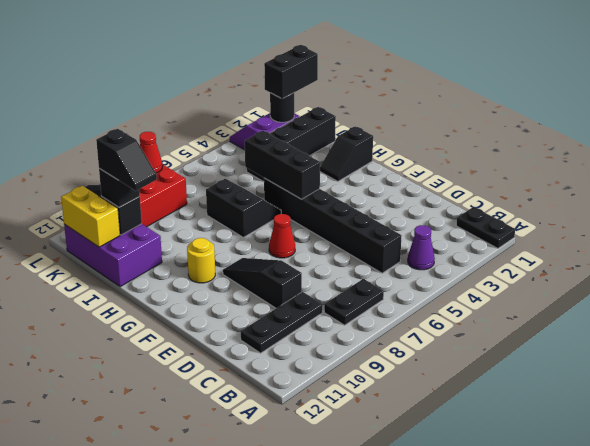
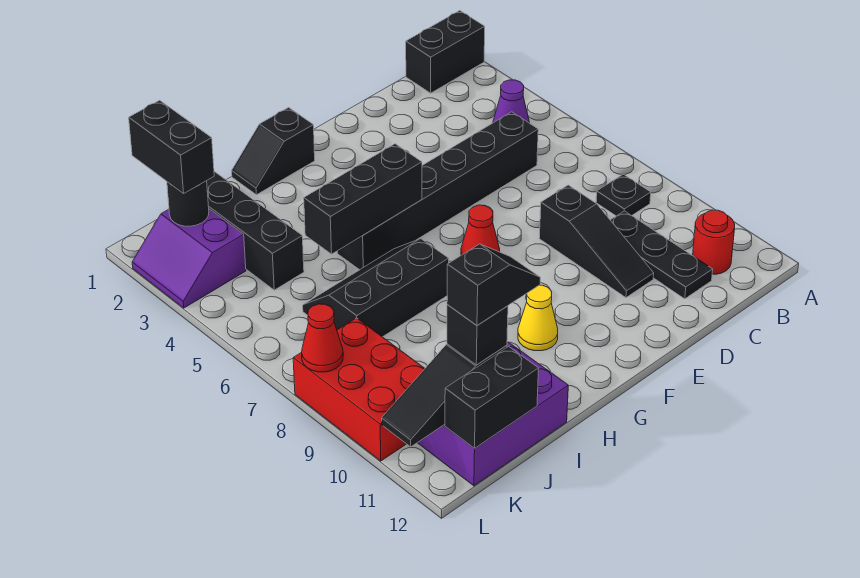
black 1x2 plate [456,207,515,248] -> black 1x2 brick [406,11,485,93]
black 1x2 plate [324,279,384,325] -> black 1x1 plate [596,174,651,216]
none -> red 1x1 round brick [693,210,735,274]
black 1x3 slope [223,258,302,308] -> black 1x3 slope turned to [539,185,654,297]
yellow 1x1 round brick [187,238,215,283] -> yellow 1x1 cone [518,285,558,351]
black 1x2 slope [320,126,373,181] -> black 1x2 slope turned to [232,108,315,195]
black 2x2 slope [206,179,281,237] -> black 2x3 slope [303,239,449,337]
yellow 1x2 brick [61,186,120,247] -> black 1x2 brick [445,347,539,448]

